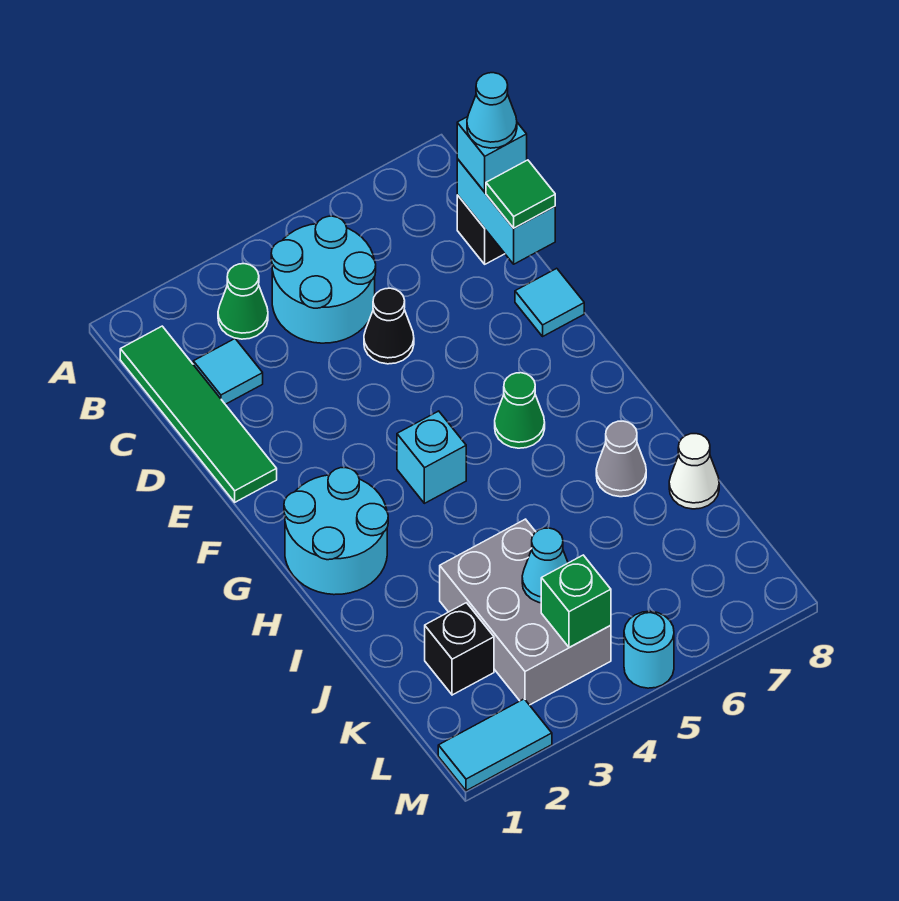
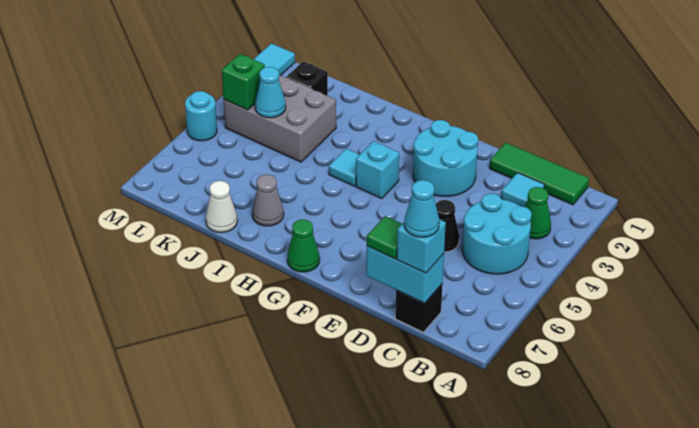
green 1x4 tile [120,326,277,502] -> green 1x3 tile [490,143,589,205]
cyan 1x1 tile [515,268,584,336] -> cyan 1x1 tile moved to [329,149,360,186]
cyan 2x2 round brick [284,468,388,595] -> cyan 2x2 round brick moved to [413,120,478,196]
green 1x1 cone [495,373,545,448] -> green 1x1 cone moved to [287,219,320,272]

